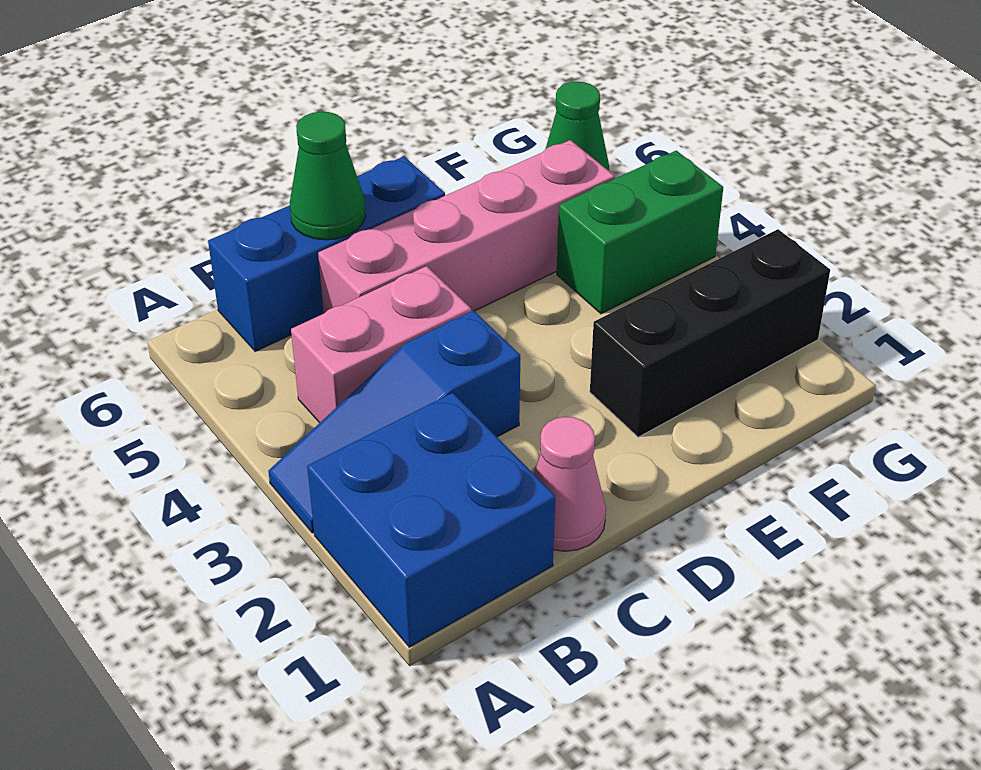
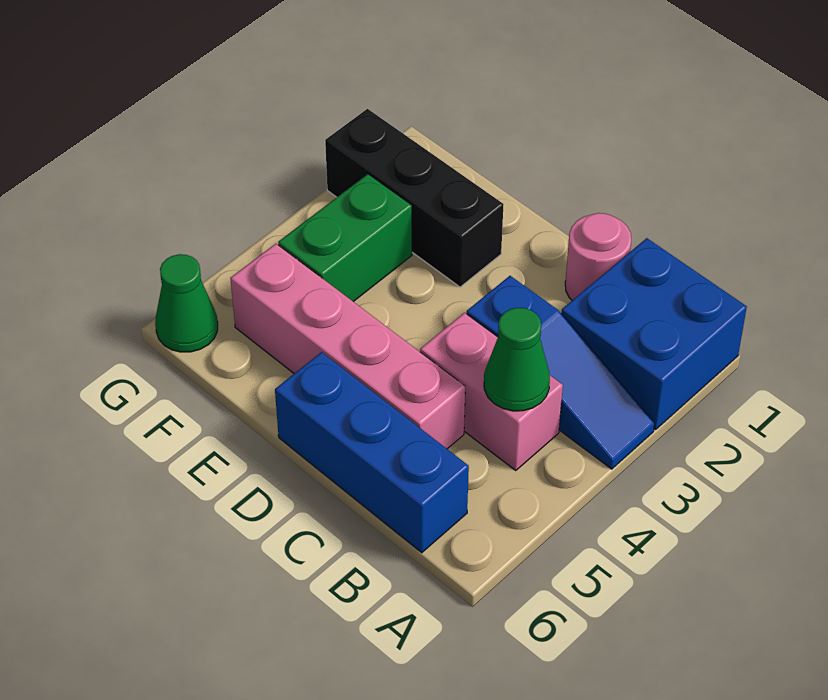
pink 1x1 cone [534,417,606,551] -> pink 1x1 round brick [565,213,631,300]
green 1x1 cone [290,112,366,240] -> green 1x1 cone moved to [484,308,550,411]
green 1x2 brick [557,151,723,314] -> green 1x2 brick turned to [278,174,412,302]

